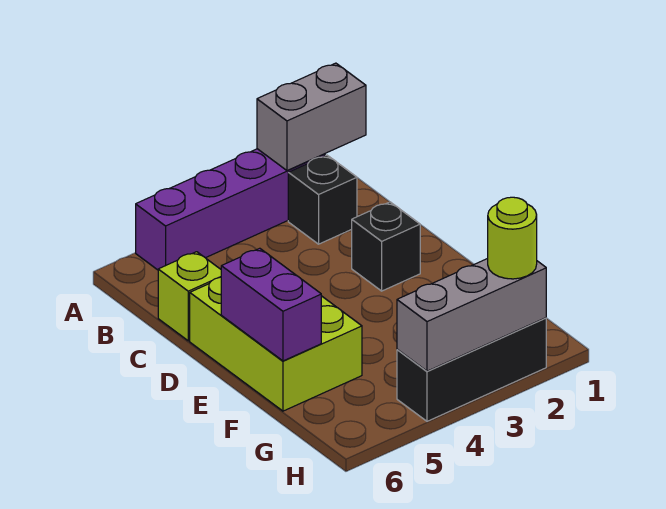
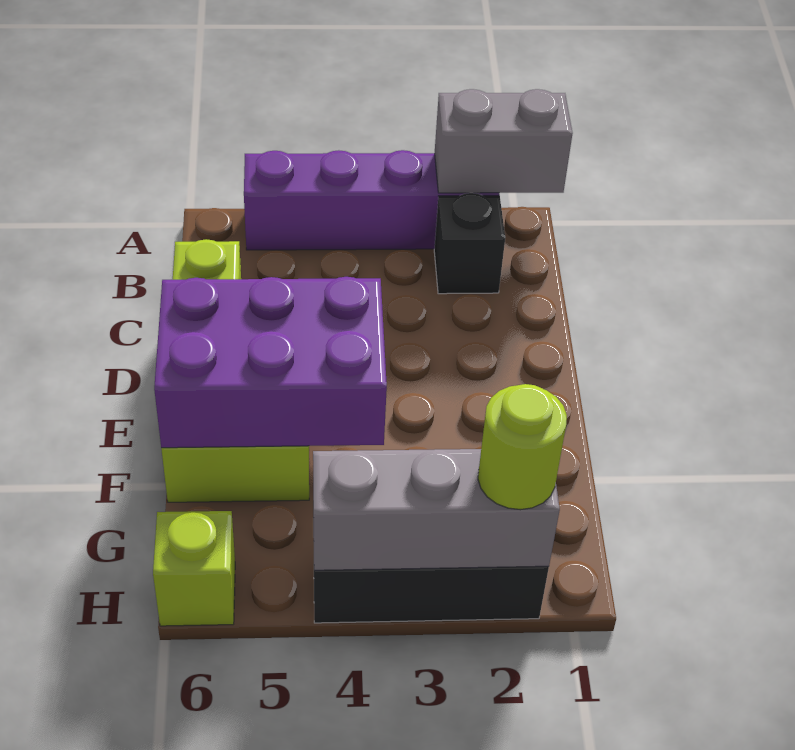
black 1x1 brick [352,202,420,291] -> none
purple 1x2 brick [221,248,321,361] -> purple 2x3 brick [154,277,387,448]
none -> lime 1x1 brick [153,511,235,626]

